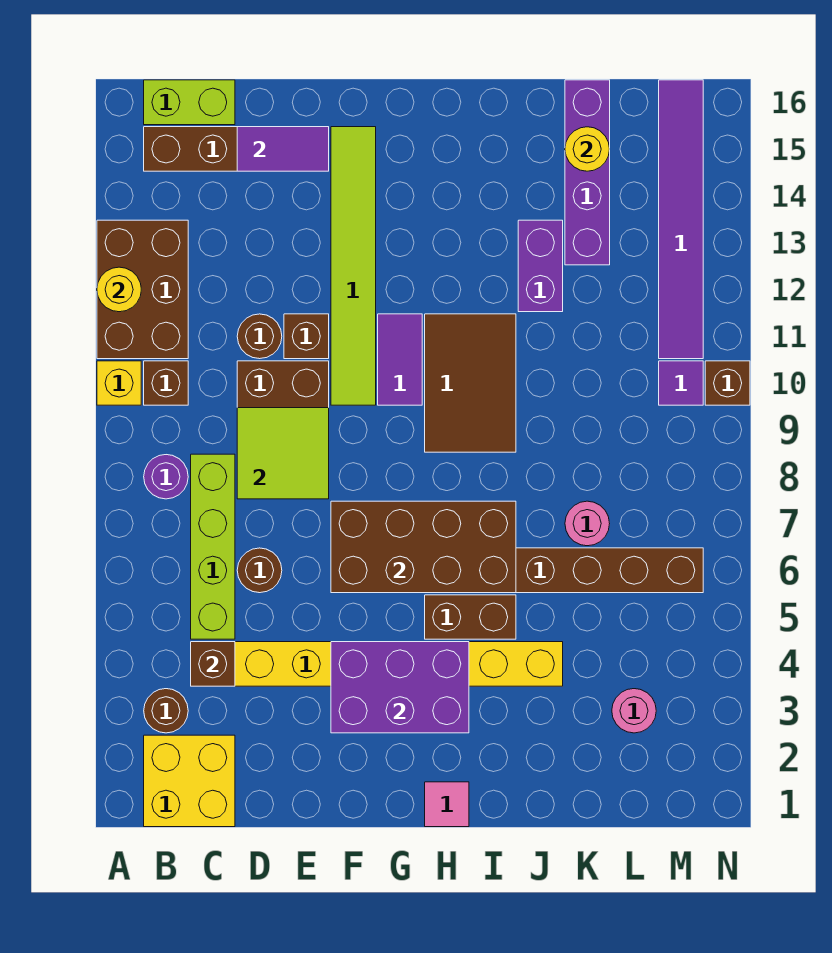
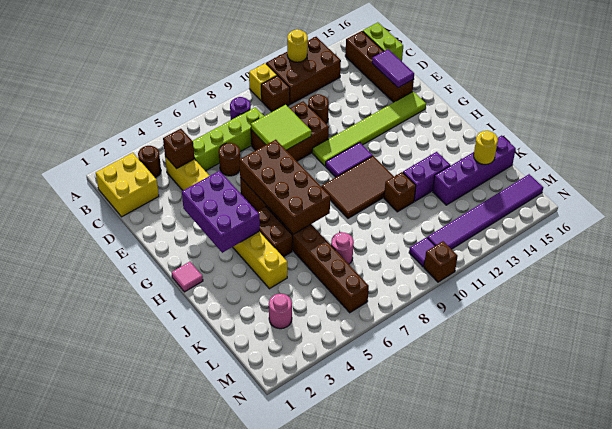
brown 1x1 brick [284,314,329,359] -> brown 1x1 brick moved to [384,172,416,212]

